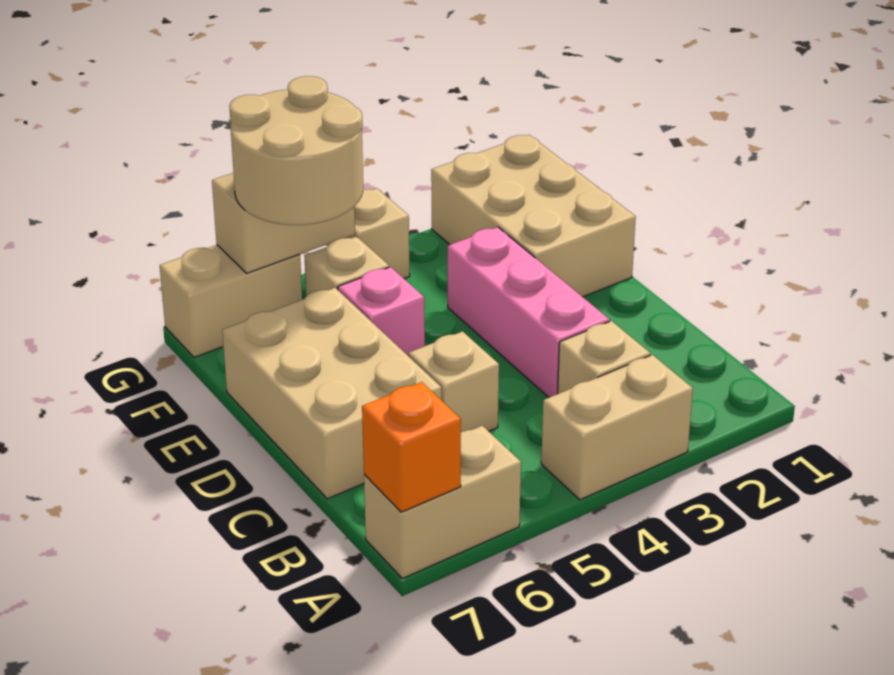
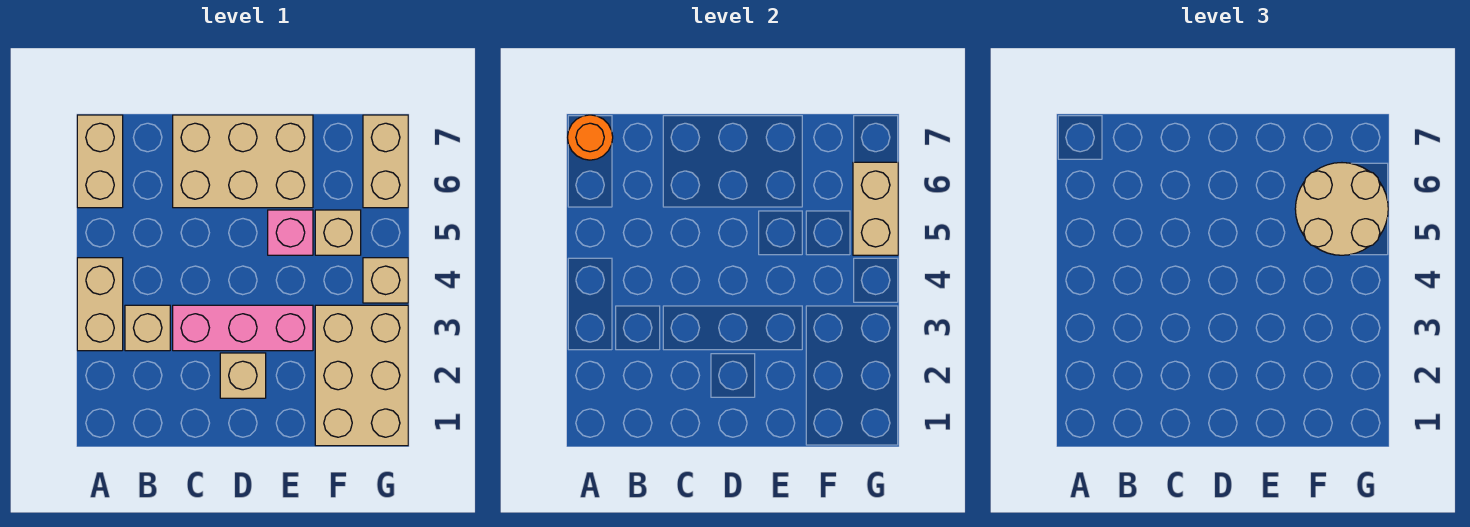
orange 1x1 brick [362,382,461,512] -> orange 1x1 round brick [567,115,613,160]
tan 1x1 brick [409,331,499,432] -> tan 1x1 brick moved to [220,353,266,398]
tan 2x3 brick [431,135,636,297] -> tan 2x3 brick turned to [315,305,408,446]

